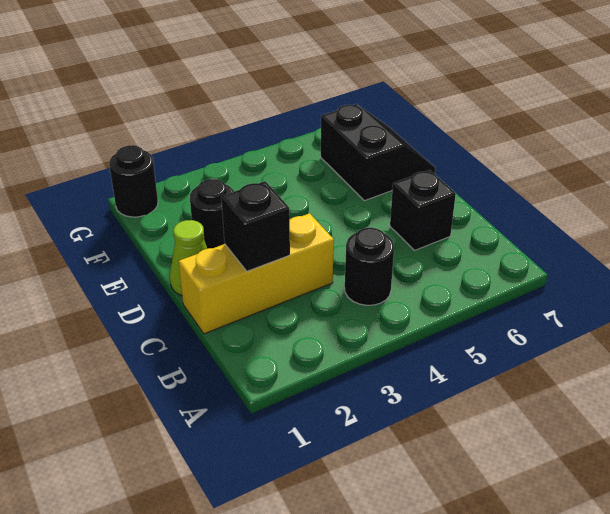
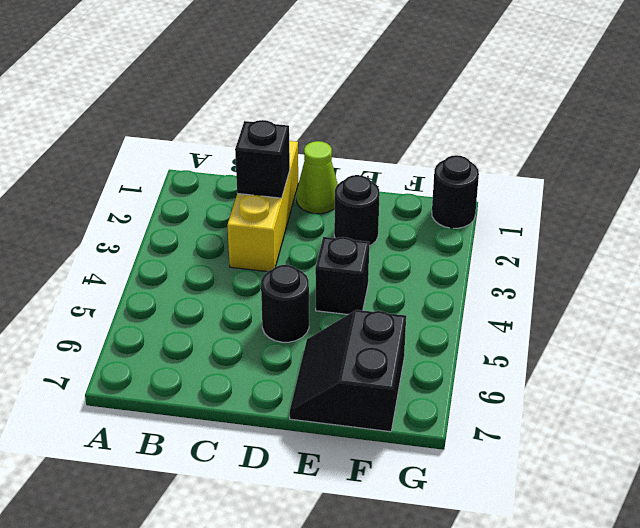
black 1x1 round brick [345,228,394,305] -> black 1x1 round brick moved to [261,265,309,342]
black 1x1 brick [390,170,456,250] -> black 1x1 brick moved to [315,237,369,314]
black 2x2 slope [321,104,435,201] -> black 2x2 slope turned to [290,310,406,432]

